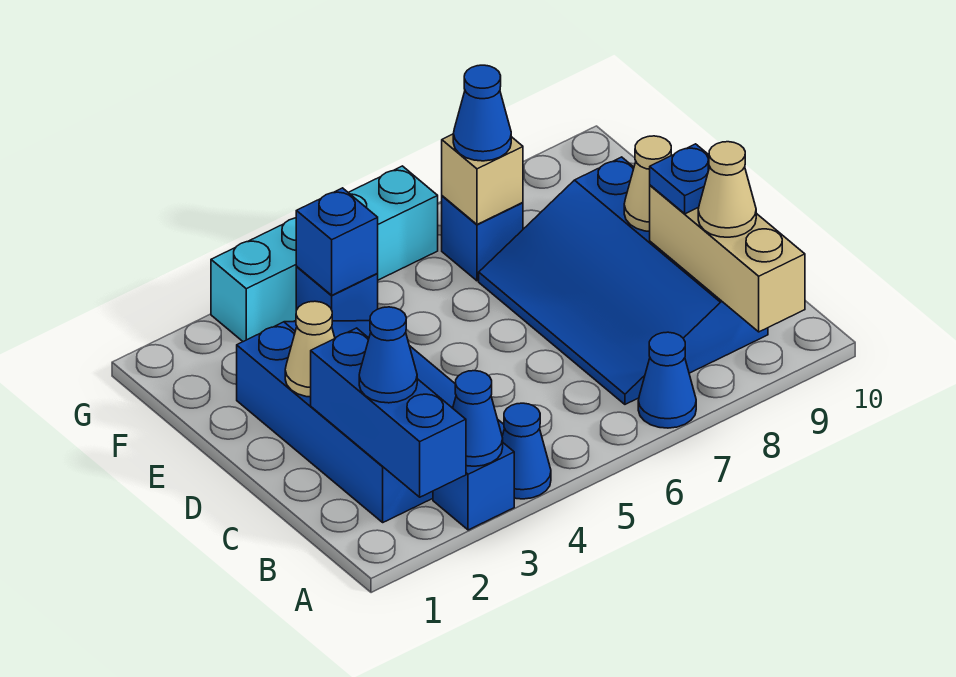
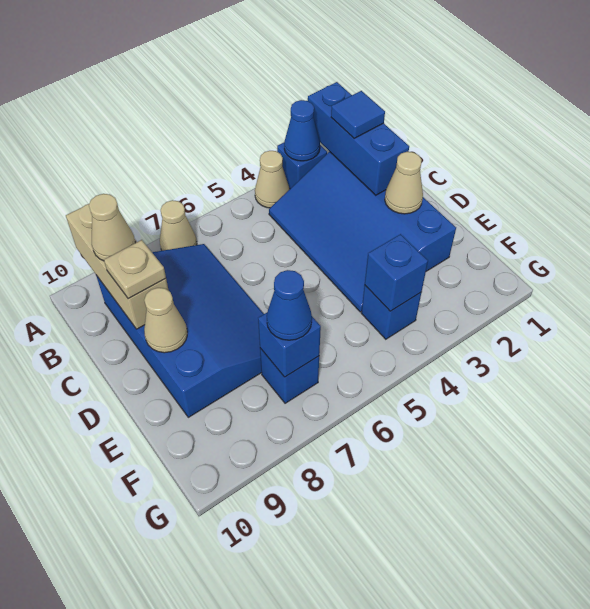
blue 1x1 cone [502,403,551,499] -> tan 1x1 cone [255,151,289,208]
blue 1x1 cone [638,332,696,428] -> tan 1x1 cone [160,200,197,251]
blue 1x1 cone [359,307,417,403] -> blue 1x1 tile [331,91,385,138]
blue 1x1 plate [650,144,710,214] -> tan 1x1 plate [104,240,166,299]
tan 1x1 brick [442,134,523,224] -> blue 1x1 brick [258,313,321,377]
cyan 1x4 brick [211,166,438,342] -> none

